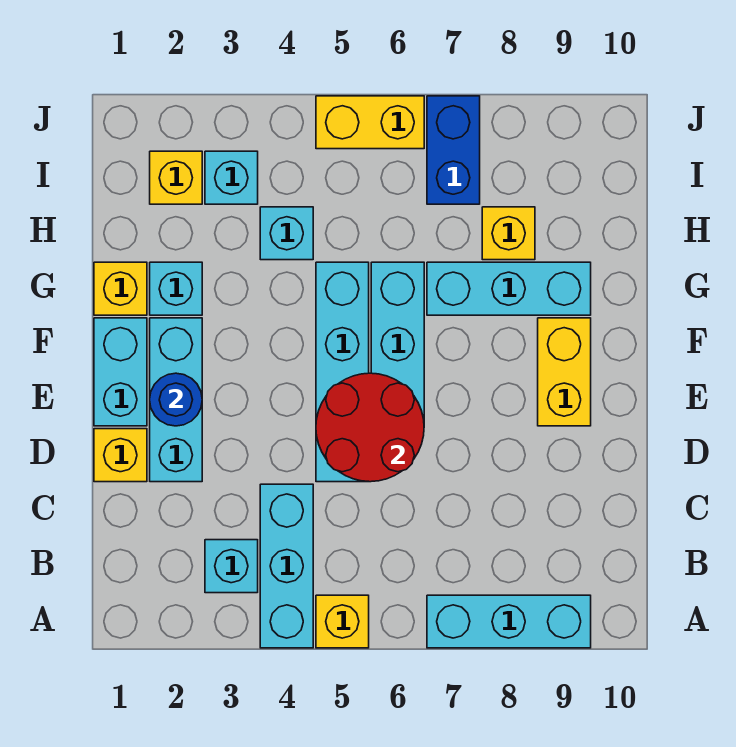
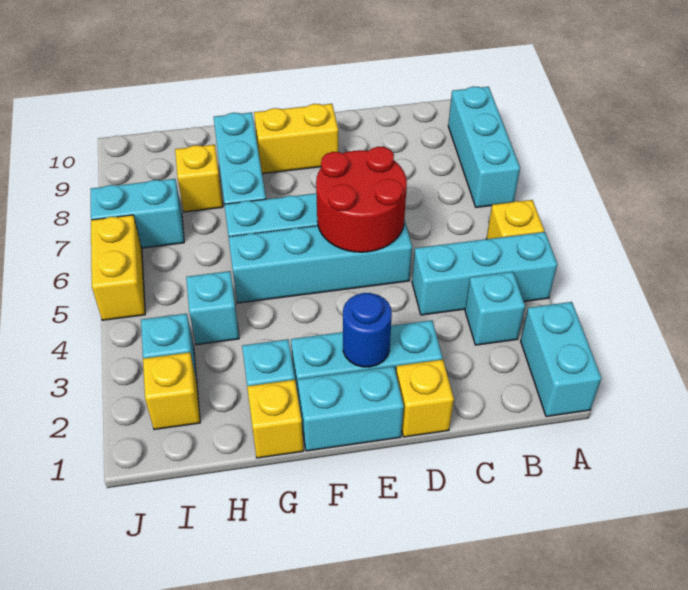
none -> cyan 1x2 brick [521,302,601,417]
blue 1x2 brick [427,96,480,204] -> cyan 1x2 brick [91,179,184,248]

